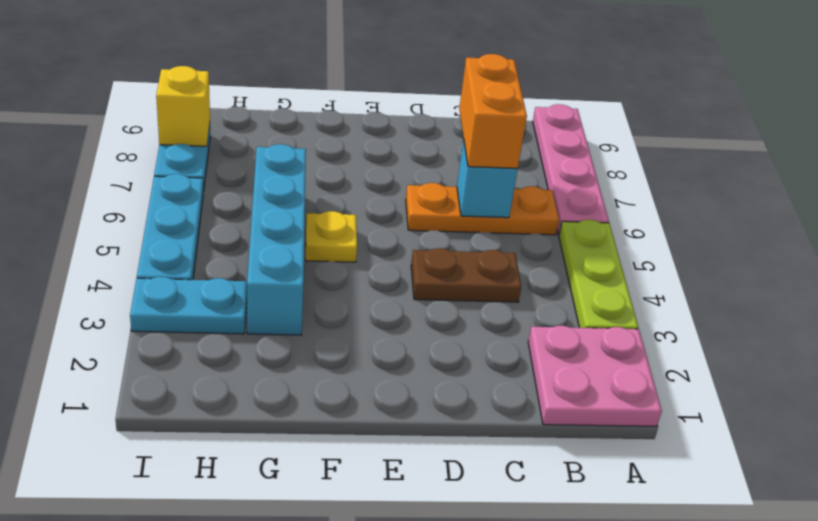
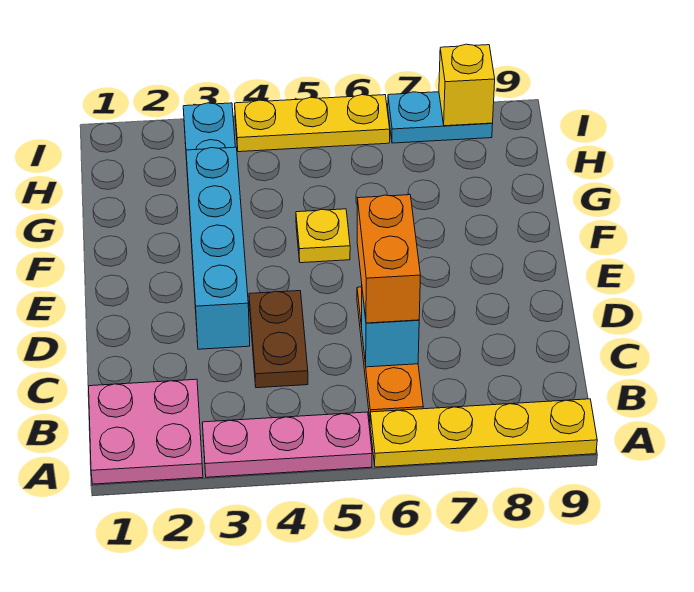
lime 1x3 plate [559,219,638,329] -> pink 1x3 plate [202,412,372,477]
pink 1x4 plate [533,104,609,235] -> yellow 1x4 plate [370,399,597,467]
orange 1x2 brick [459,54,527,168] -> orange 1x2 brick turned to [357,195,421,323]
cyan 1x4 brick [247,144,306,335] -> cyan 1x4 brick turned to [186,147,250,349]
cyan 1x3 plate [137,174,203,280] -> yellow 1x3 plate [235,95,390,152]

